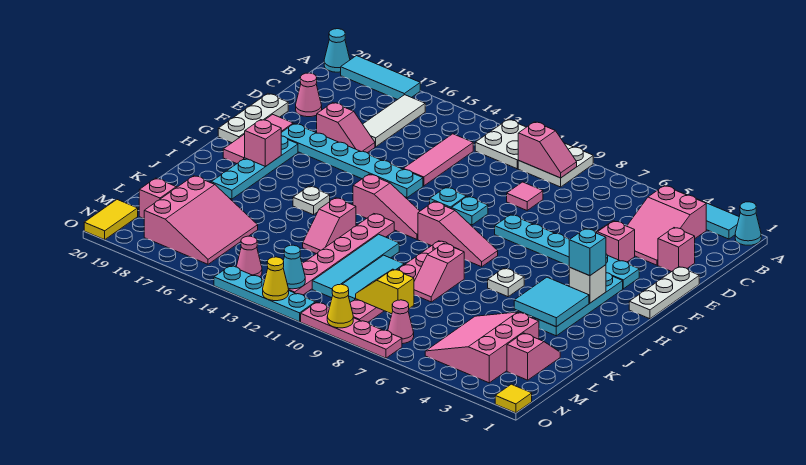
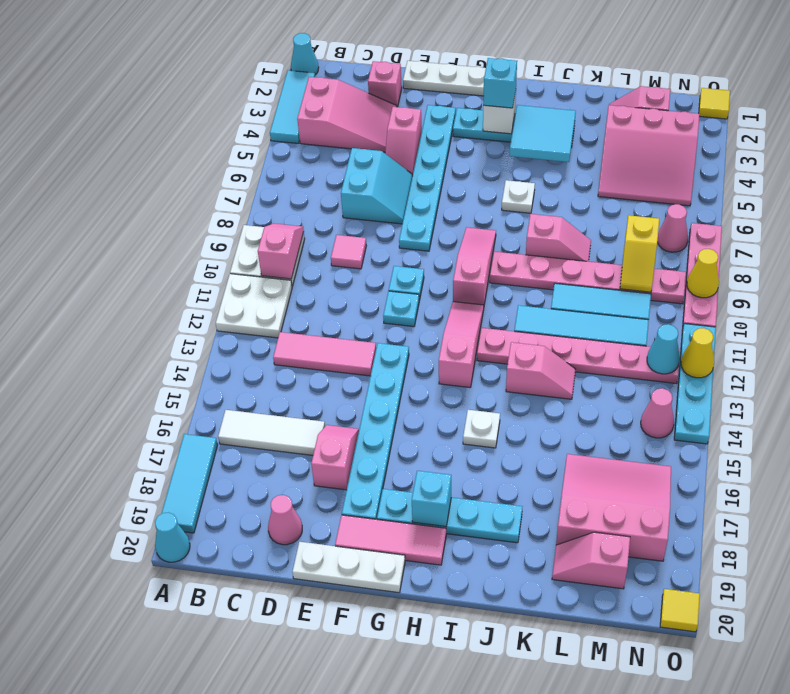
none -> cyan 2x2 slope [341,148,412,224]
pink 1x1 brick [245,120,281,167] -> cyan 1x1 brick [412,471,451,527]
yellow 1x2 tile [84,200,138,240] -> yellow 1x1 tile [660,589,700,632]

